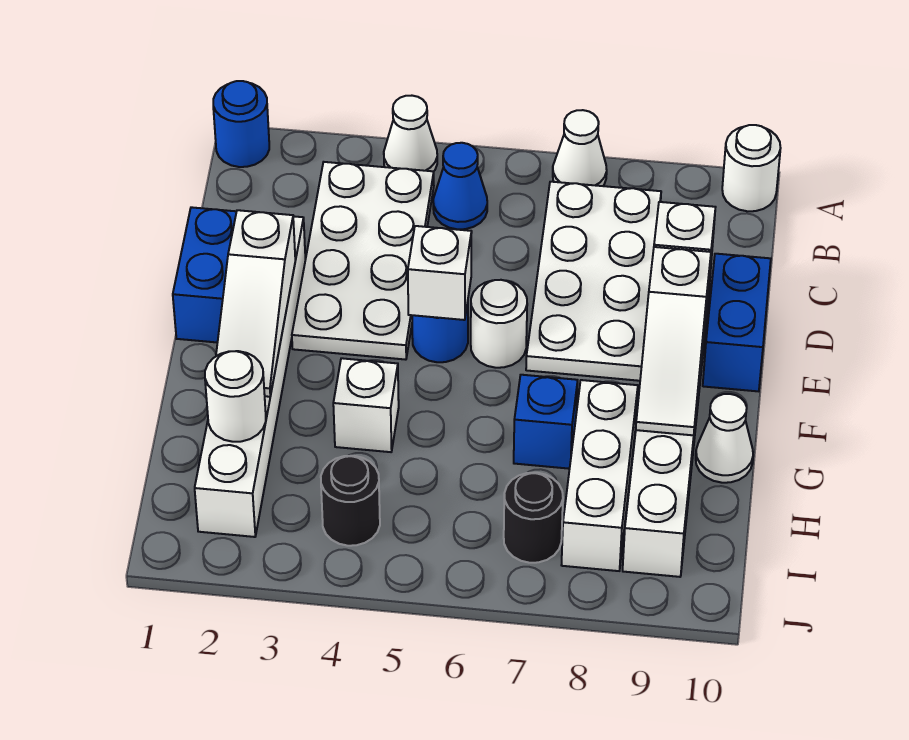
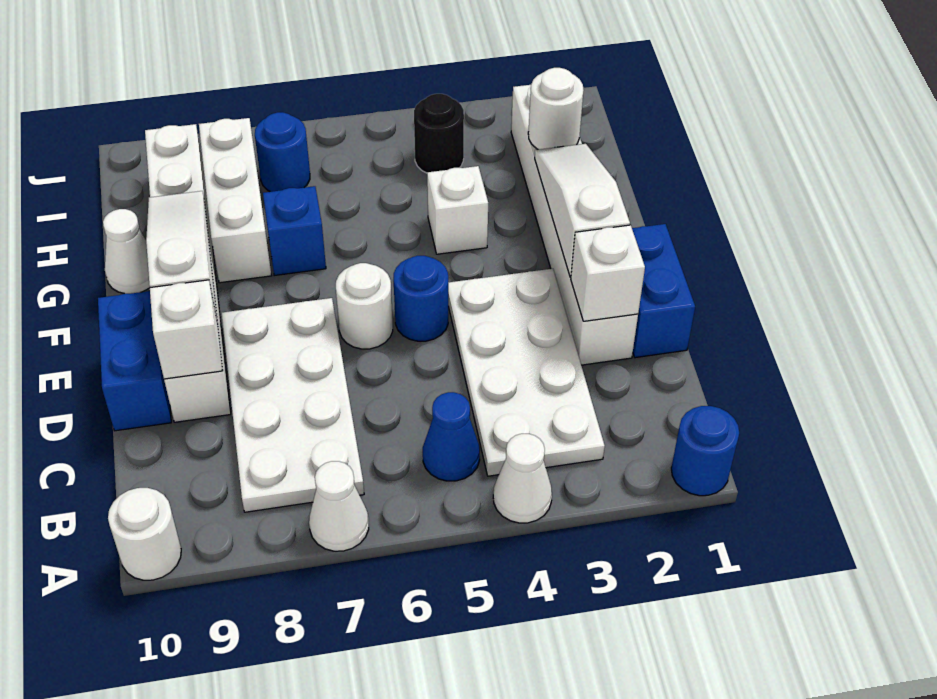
white 1x1 brick [408,226,472,320] -> white 1x1 brick moved to [571,225,645,321]
black 1x1 round brick [504,473,563,563] -> blue 1x1 round brick [255,112,310,192]

